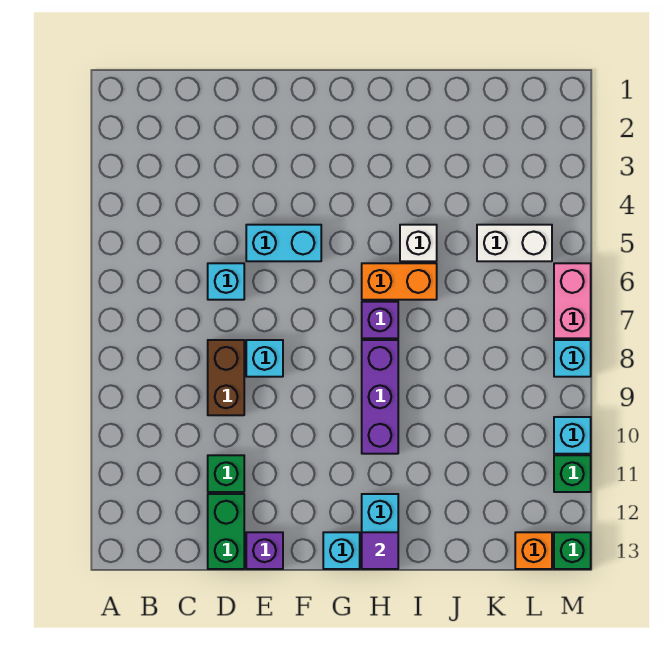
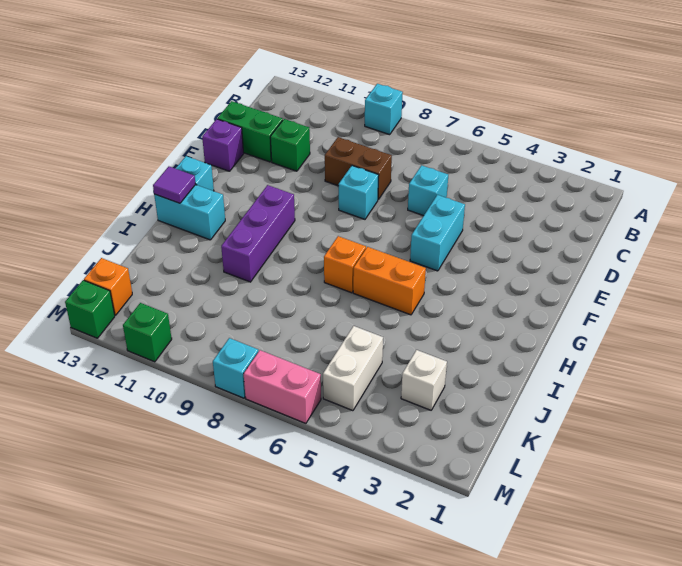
orange 1x2 brick [362,263,437,300] -> orange 1x2 brick turned to [353,247,426,315]
purple 1x1 brick [362,302,398,338] -> orange 1x1 brick [324,236,366,293]
purple 1x3 brick [362,340,398,454] -> purple 1x3 brick turned to [221,185,295,282]
white 1x1 brick [400,225,437,261] -> white 1x1 brick moved to [401,350,447,410]
cyan 1x1 brick [554,417,591,454] -> cyan 1x1 brick moved to [365,84,403,135]

